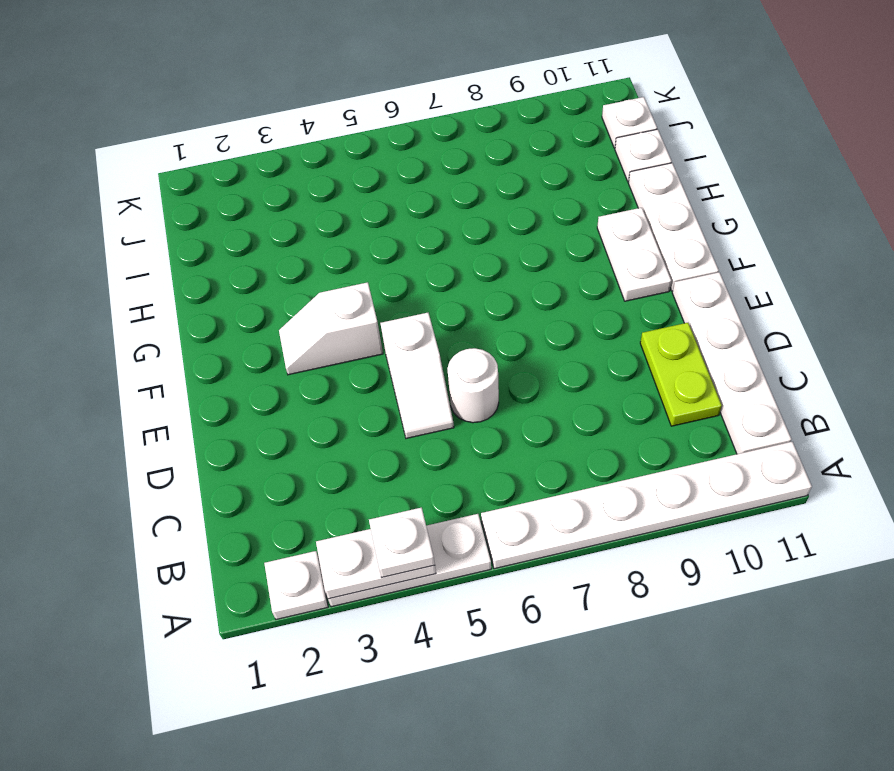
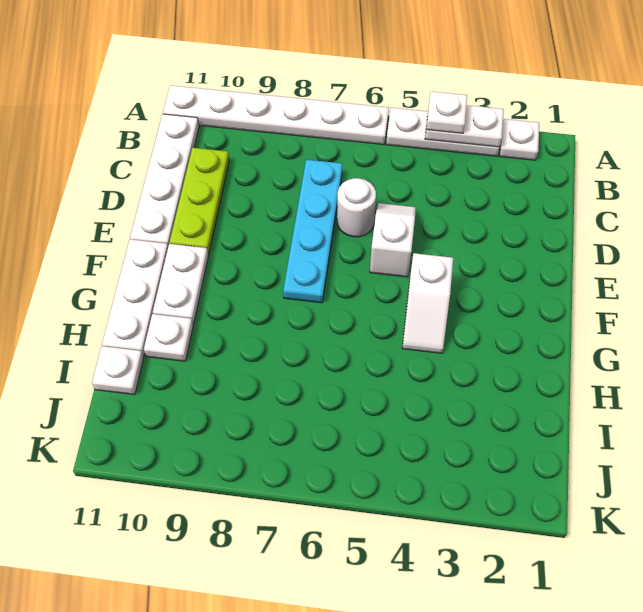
none -> cyan 1x4 plate [283,160,343,303]
lime 1x2 plate [640,323,722,426] -> lime 1x3 plate [170,148,229,255]
white 1x2 slope [279,282,383,375] -> white 1x2 slope turned to [402,253,453,353]
white 1x1 plate [602,97,657,148] -> white 1x1 plate moved to [144,314,193,361]

